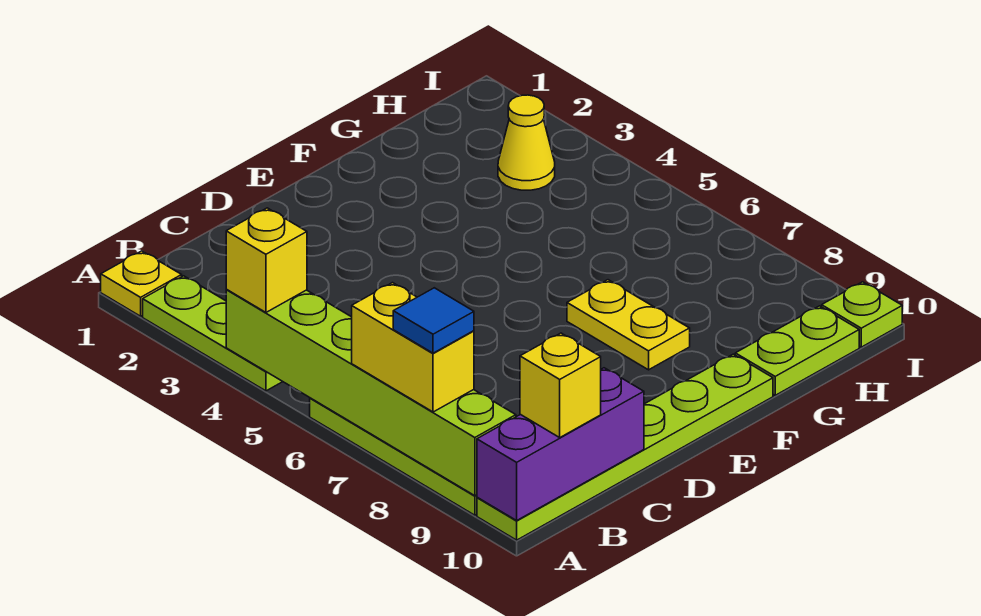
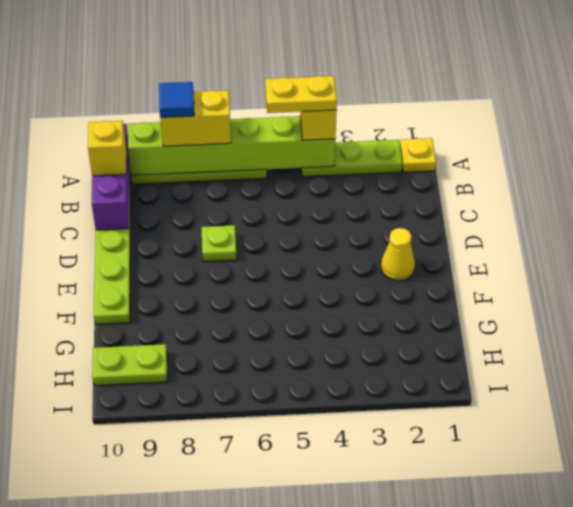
yellow 1x2 plate [567,280,690,370] -> yellow 1x2 plate moved to [265,76,337,113]
lime 1x2 plate [735,306,859,395] -> lime 1x2 plate turned to [92,344,167,386]
yellow 1x1 cone [498,95,555,190] -> yellow 1x1 cone moved to [381,228,415,281]
lime 1x1 plate [822,282,902,347] -> lime 1x1 plate moved to [202,225,237,262]

